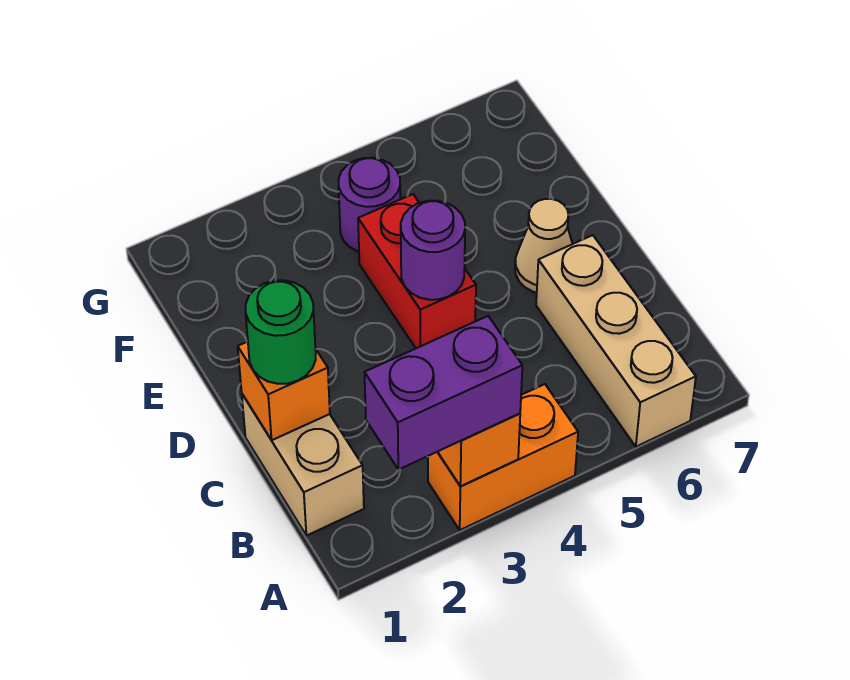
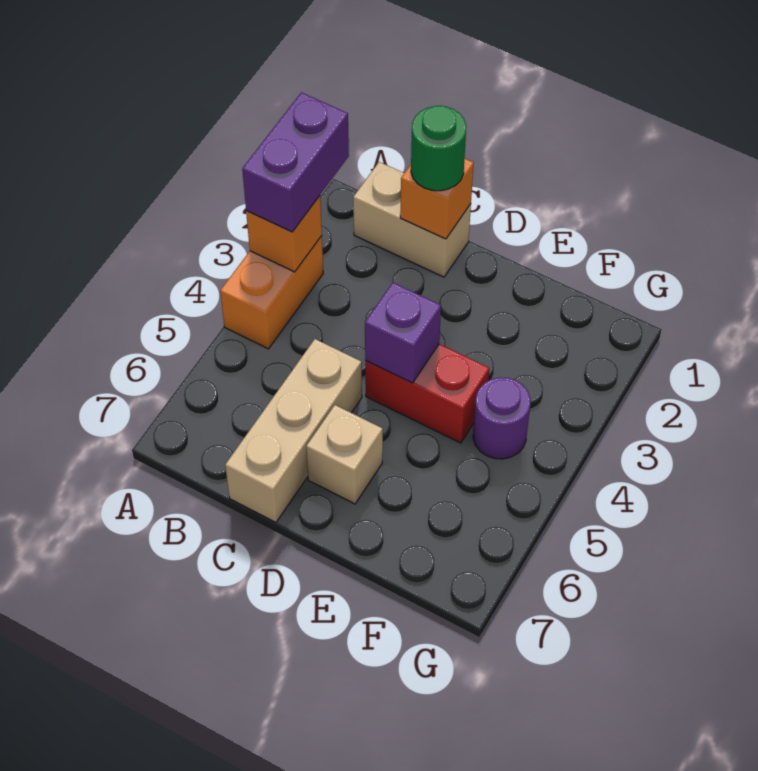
tan 1x3 brick [536,235,696,447] -> tan 1x3 brick turned to [225,339,362,522]
purple 1x1 round brick [401,201,465,300] -> purple 1x1 brick [365,283,441,383]
tan 1x1 cone [515,199,572,293] -> tan 1x1 brick [306,405,383,504]

